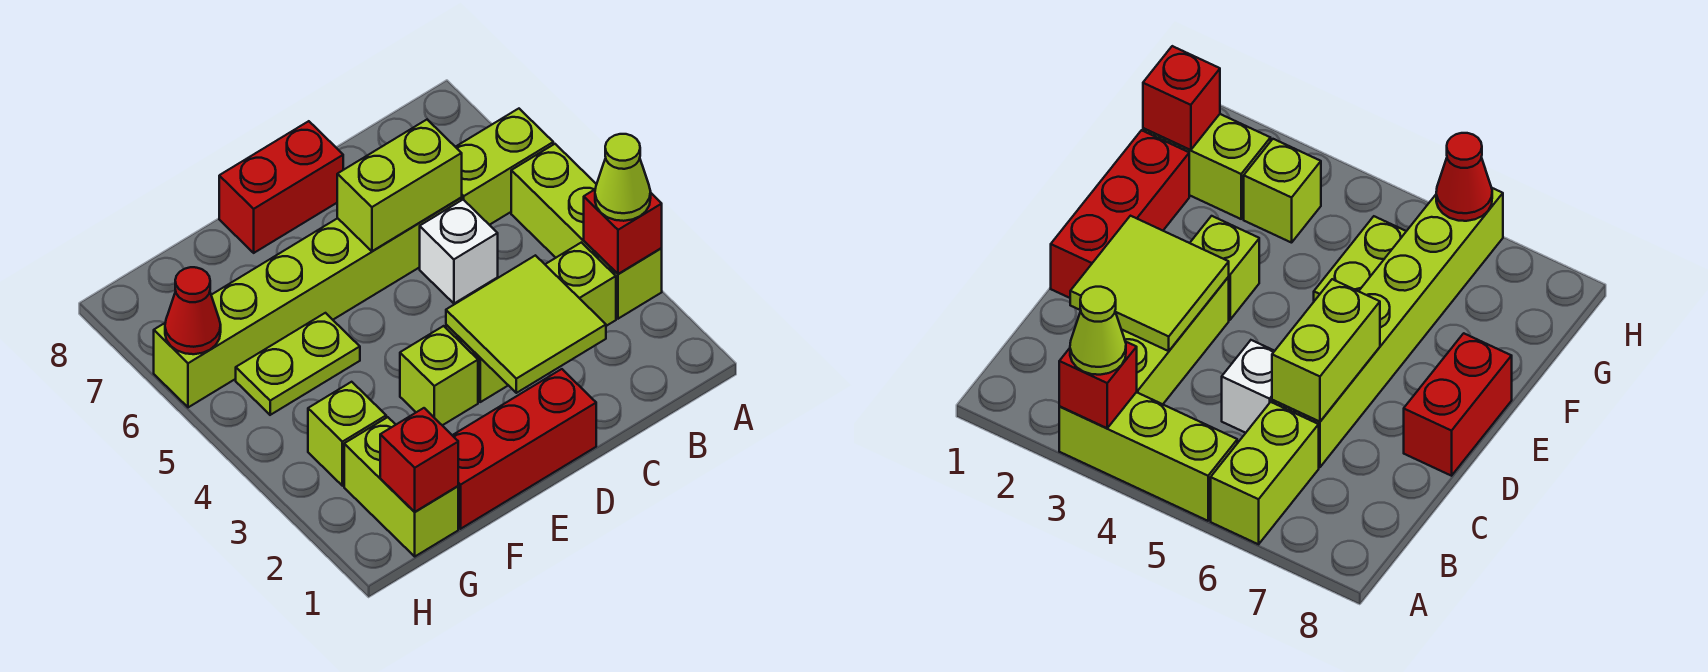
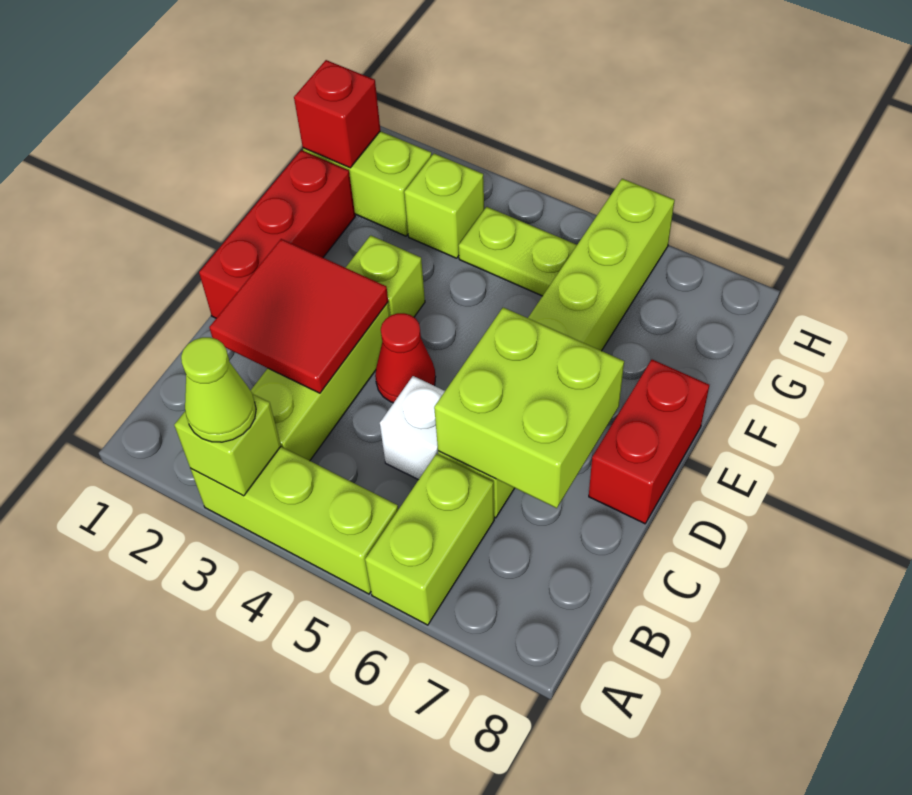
red 1x1 brick [584,190,662,274] -> lime 1x1 brick [174,394,281,496]
lime 2x2 tile [446,255,606,393] -> red 2x2 tile [209,239,388,393]
lime 1x2 brick [337,120,462,251] -> lime 2x2 brick [434,307,624,508]
lime 1x2 plate [236,313,360,415] -> lime 1x2 plate turned to [459,207,577,296]
red 1x1 cone [165,267,221,354] -> red 1x1 cone moved to [375,313,436,403]

